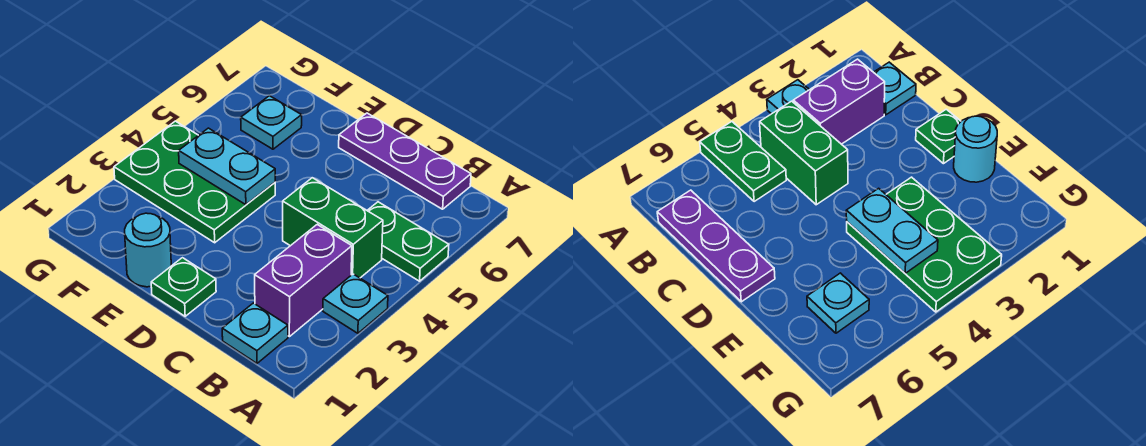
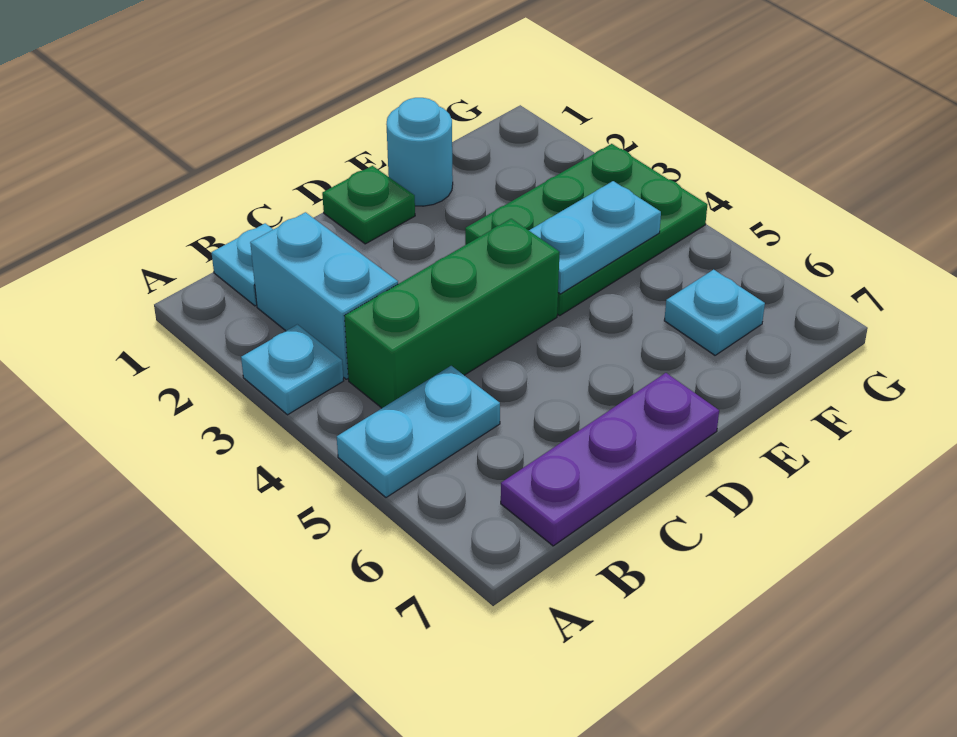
green 1x2 plate [367,202,449,281] -> cyan 1x2 plate [337,366,500,497]
purple 1x2 brick [255,225,352,337] -> cyan 1x2 brick [250,212,398,379]
green 1x2 brick [283,178,383,278] -> green 1x3 brick [345,219,560,408]

